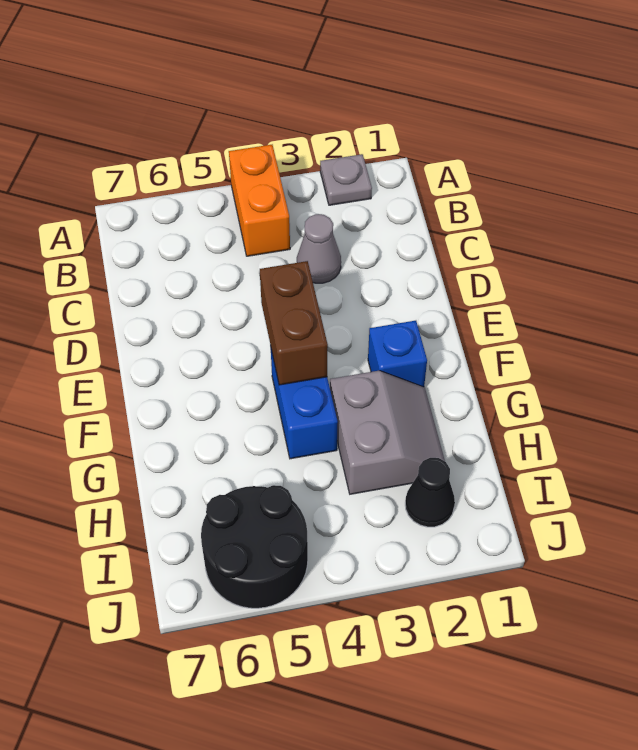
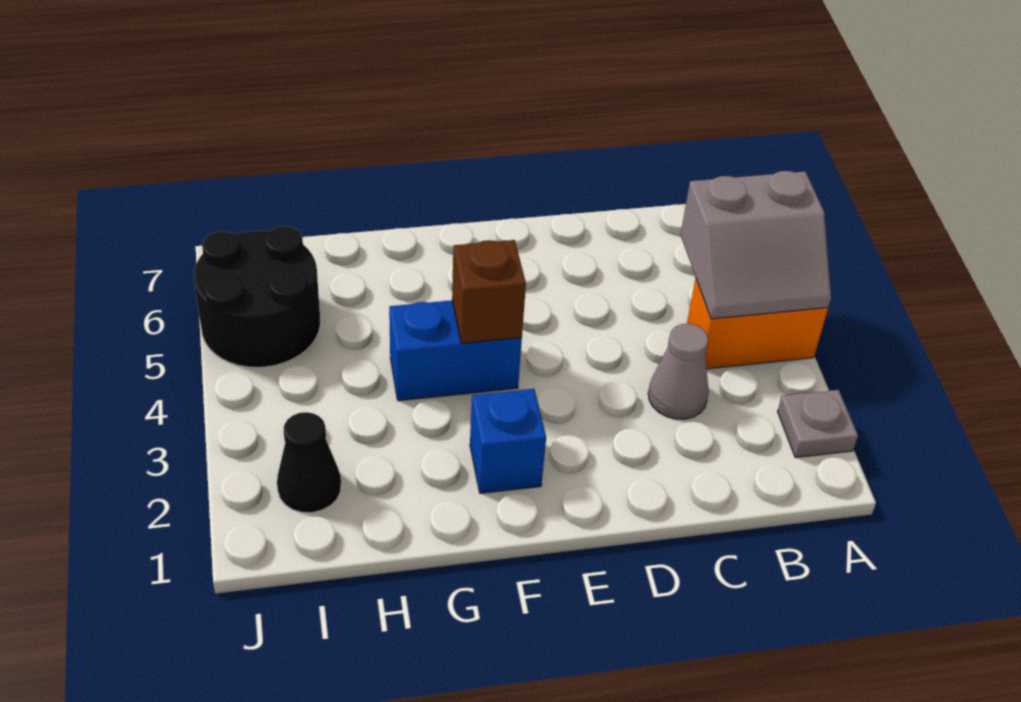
brown 1x2 brick [260,261,328,385] -> brown 1x1 brick [452,240,526,343]
grey 2x2 slope [330,371,445,494] -> grey 2x2 slope moved to [681,171,831,319]

